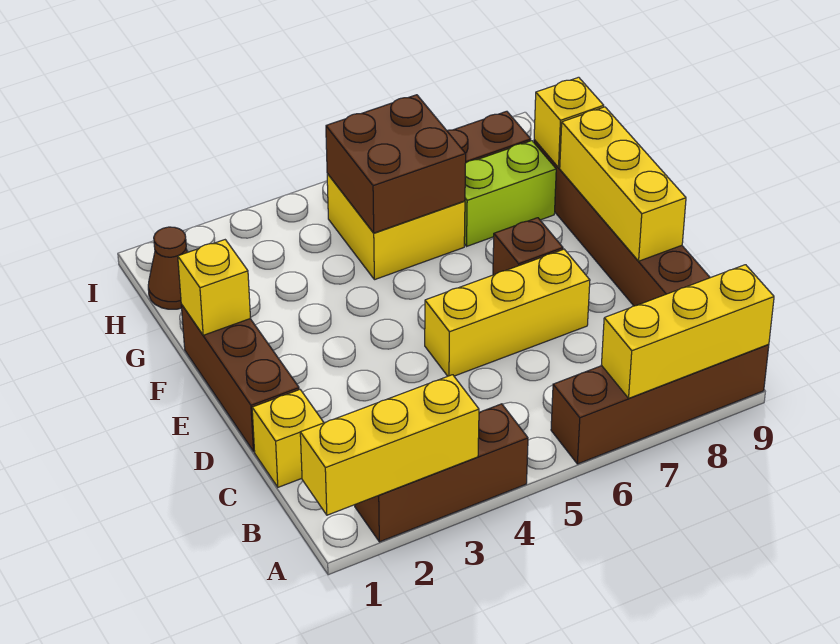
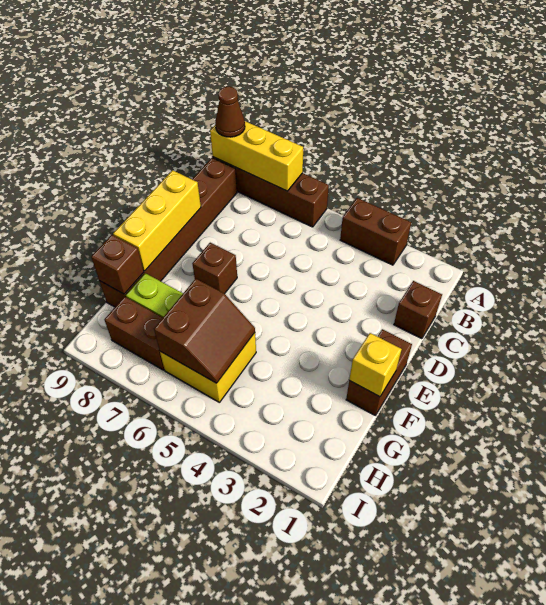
yellow 1x3 brick [300,375,479,515] -> none
brown 1x3 brick [355,404,528,542] -> brown 1x2 brick [340,198,411,265]
yellow 1x1 brick [252,390,324,487] -> brown 1x1 brick [394,281,442,339]
brown 1x3 brick [181,304,299,452] -> brown 1x2 brick [346,329,412,416]
yellow 1x3 brick [425,249,590,376] -> none
brown 2x2 brick [326,95,466,233] -> brown 2x2 slope [154,279,255,383]
yellow 1x1 brick [534,77,604,168] -> brown 1x1 brick [91,235,144,294]
brown 1x1 cone [148,227,187,309] -> brown 1x1 cone moved to [215,87,245,137]

